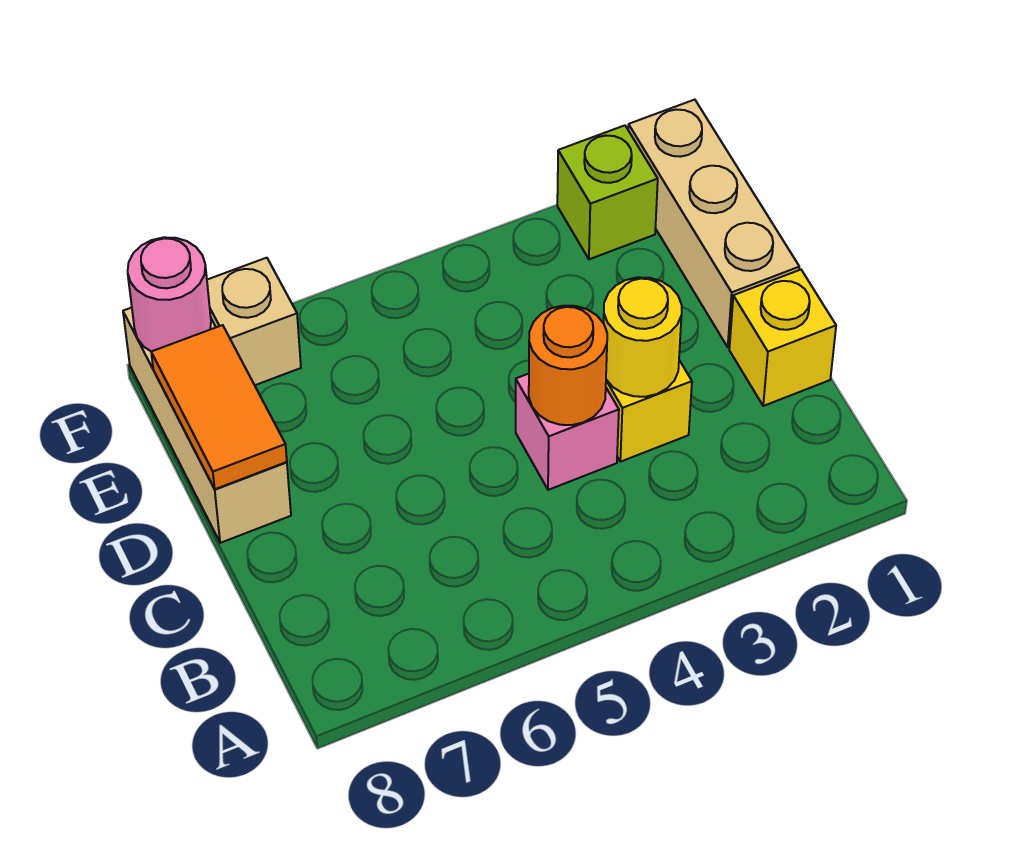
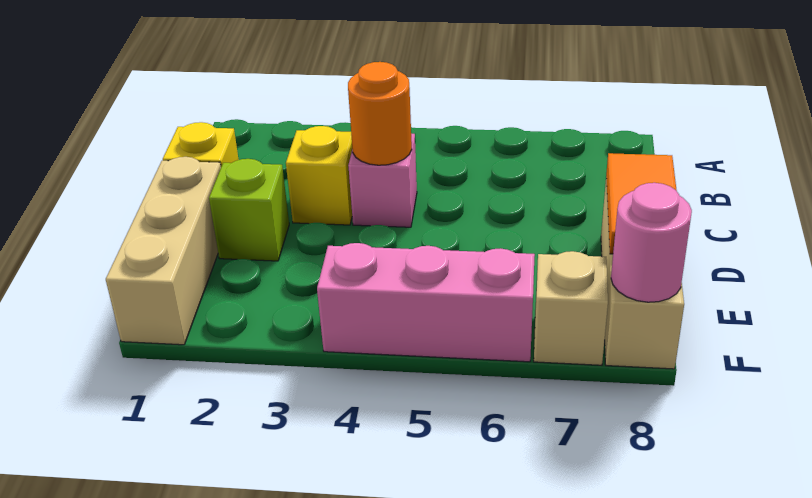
yellow 1x1 round brick [604,277,682,397] -> none
lime 1x1 brick [557,125,658,259] -> lime 1x1 brick moved to [209,159,289,261]
none -> pink 1x3 brick [317,243,535,362]

